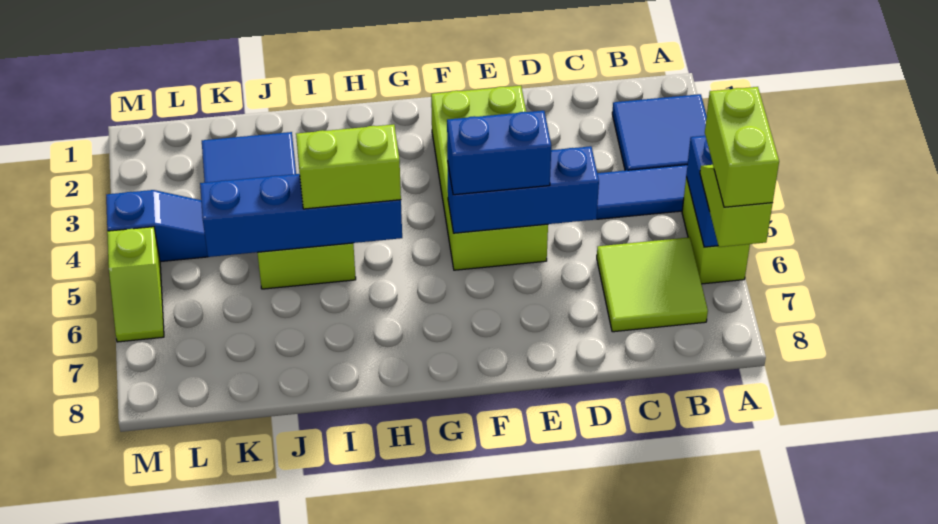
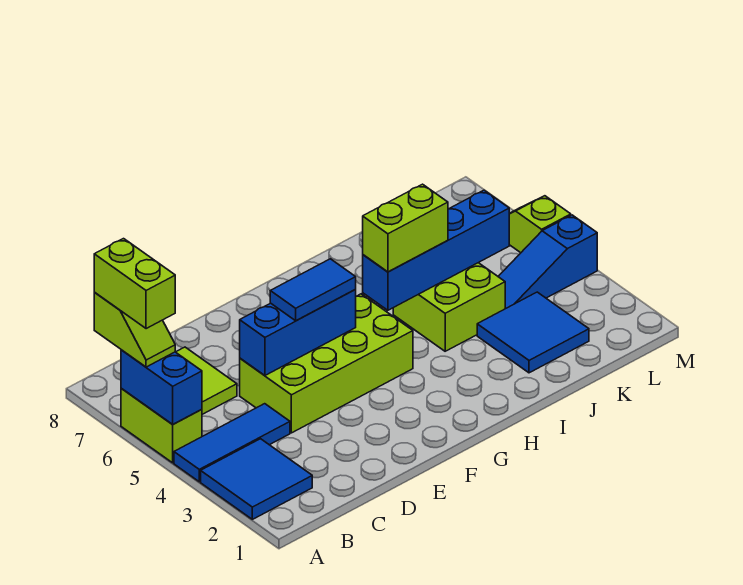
lime 2x4 brick [431,86,548,270] -> lime 2x4 brick turned to [240,294,413,433]
blue 1x2 brick [447,111,551,195] -> blue 1x2 tile [270,259,356,321]

